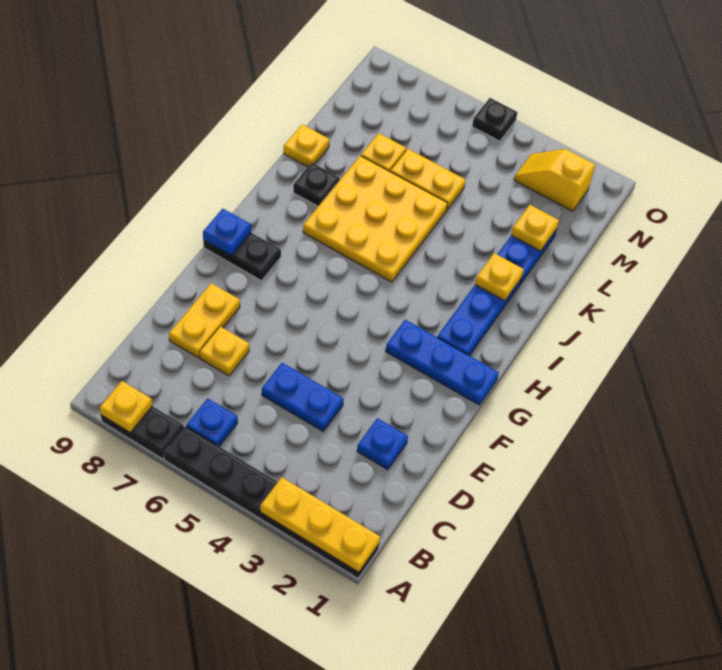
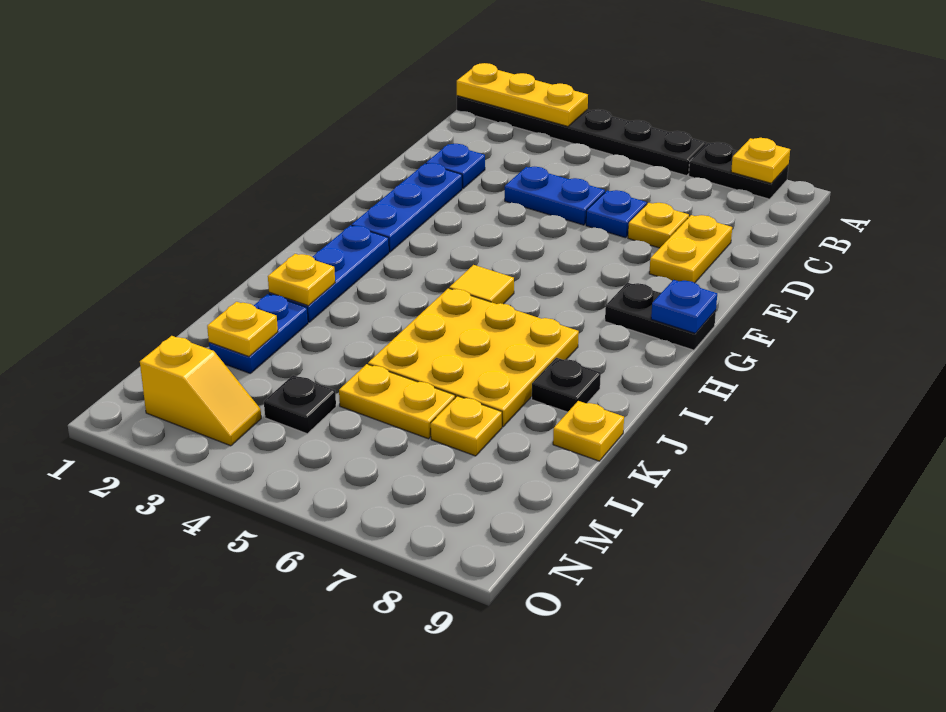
blue 1x1 plate [186,398,238,446] -> blue 1x1 plate moved to [586,190,647,238]
blue 1x3 plate [386,320,499,405] -> blue 1x3 plate turned to [352,163,462,252]
none -> yellow 1x1 tile [449,265,514,304]
black 1x1 plate [472,98,517,141] -> black 1x1 plate moved to [264,375,336,434]

